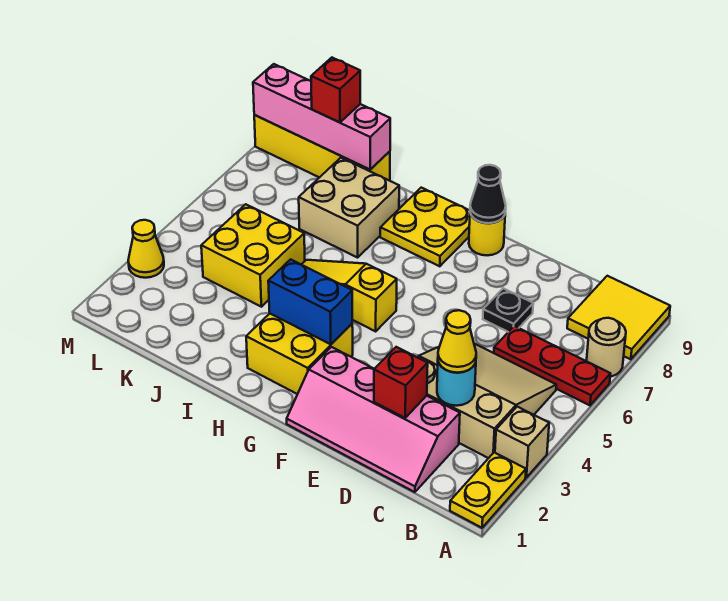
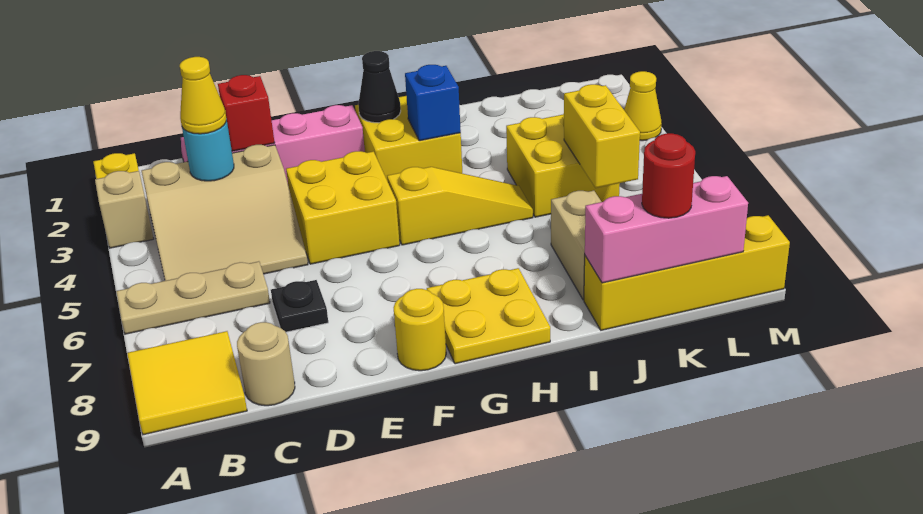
red 1x3 plate [494,326,610,405] -> tan 1x3 plate [116,261,270,334]
tan 1x1 round brick [587,318,626,377] -> tan 1x1 round brick moved to [237,322,295,406]
none -> yellow 2x2 brick [286,151,400,264]
black 1x1 cone [470,165,506,223] -> black 1x1 cone moved to [358,51,401,123]
blue 1x2 brick [268,259,352,344] -> blue 1x1 brick [405,65,461,141]
tan 2x2 brick [299,158,399,258] -> tan 1x2 brick [551,190,601,300]
pink 1x4 brick [253,64,390,170] -> pink 1x3 brick [585,176,748,283]
none -> yellow 1x2 brick [564,84,640,188]
red 1x1 brick [311,58,360,122] -> red 1x1 round brick [642,133,695,218]

